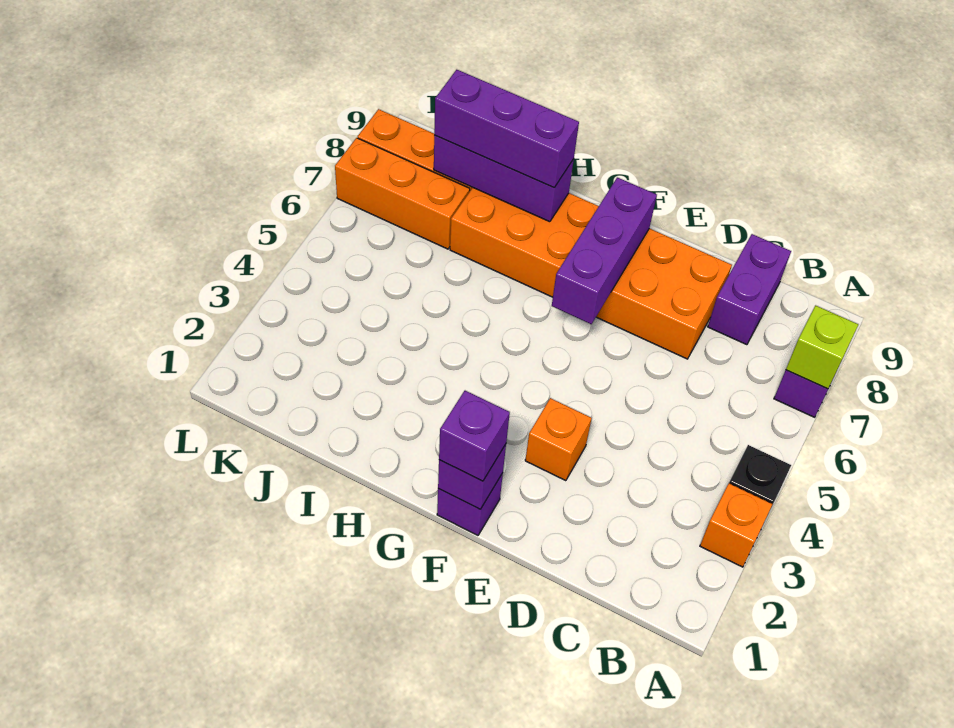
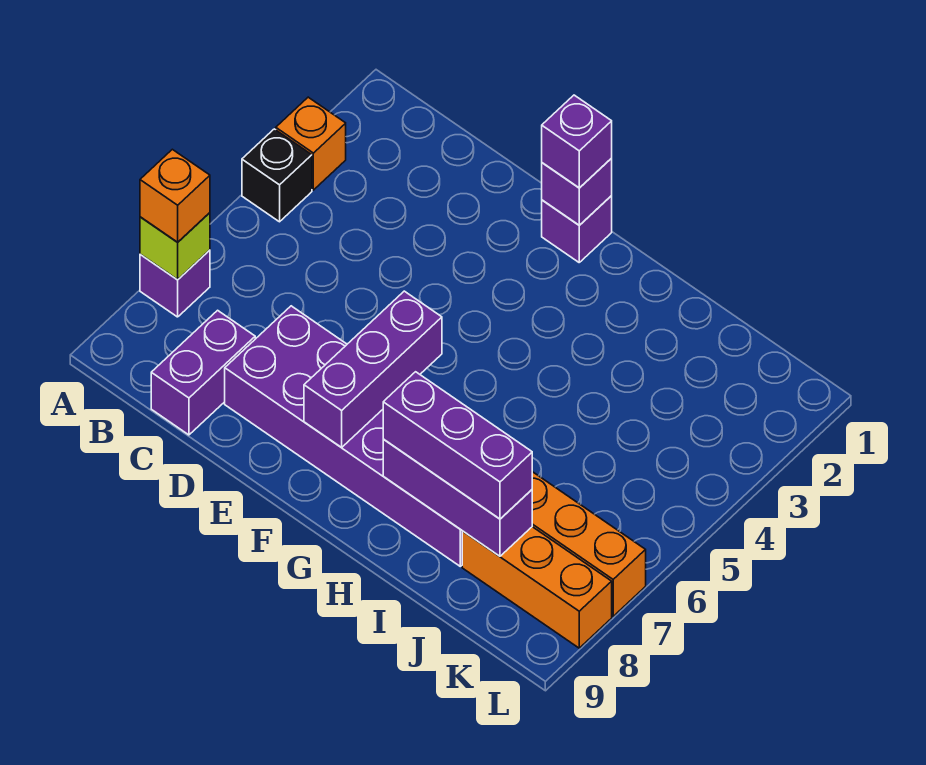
orange 2x6 brick [450,188,732,359] -> purple 2x6 brick [225,306,462,566]
orange 1x1 brick [525,398,592,481] -> orange 1x1 brick moved to [140,149,210,242]

